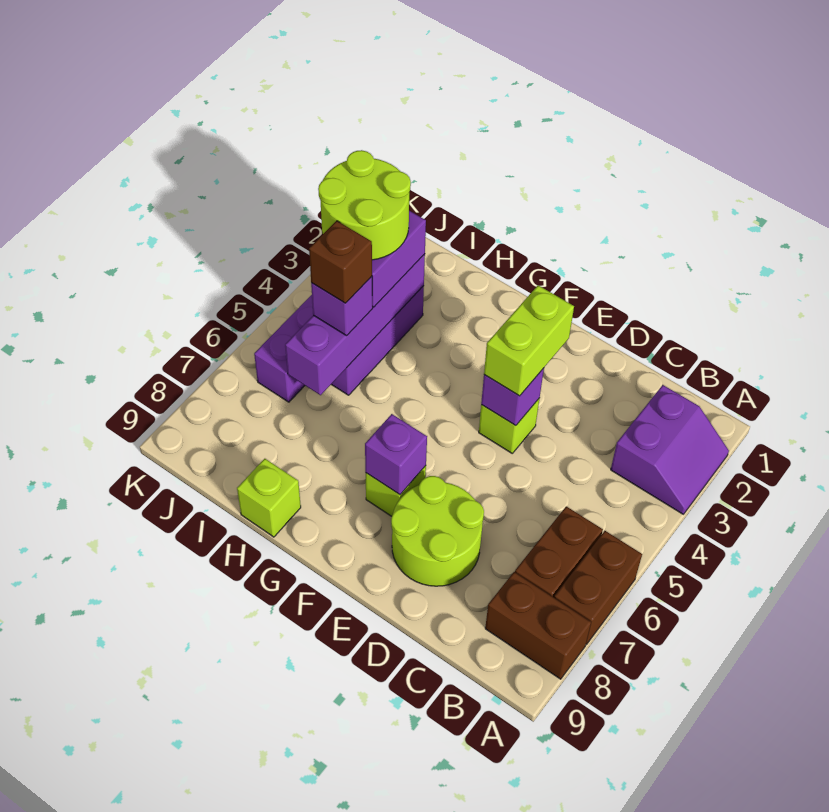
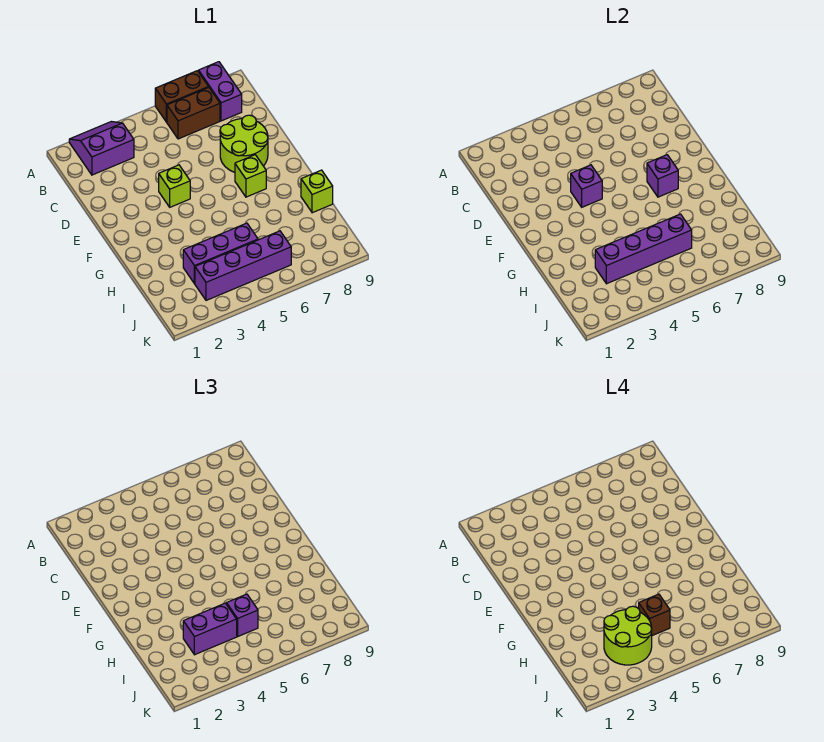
brown 1x2 brick [485,572,591,679] -> purple 1x2 brick [199,62,242,121]
lime 1x2 brick [484,285,574,396] -> none

